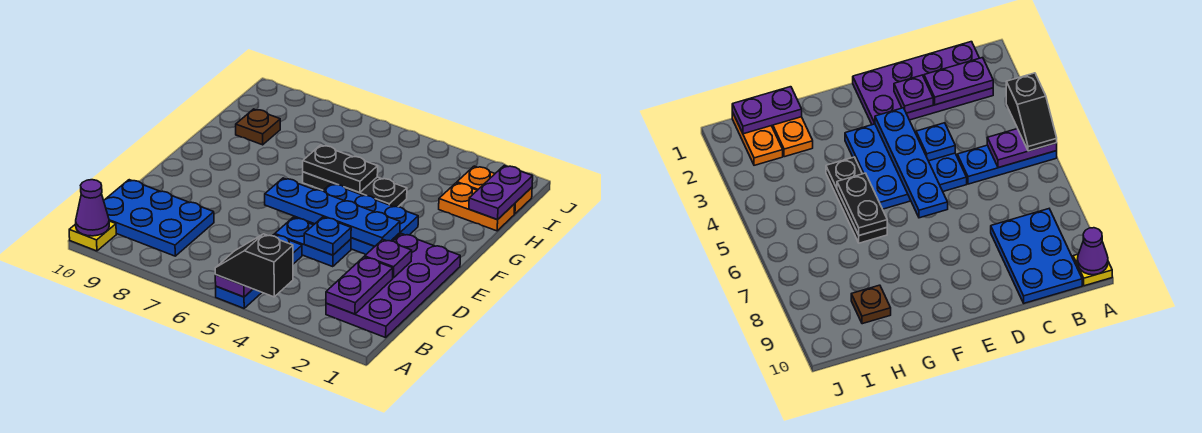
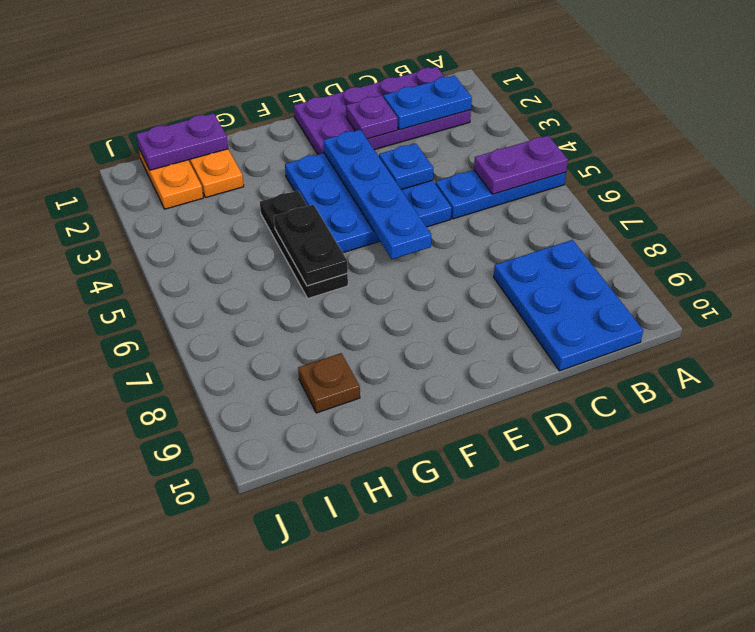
black 1x2 slope [215,234,293,297] -> none
yellow 1x1 plate [69,221,116,251] -> none
purple 1x1 cone [76,180,109,236] -> none
purple 1x2 plate [326,257,393,314] -> blue 1x2 plate [383,76,472,130]

